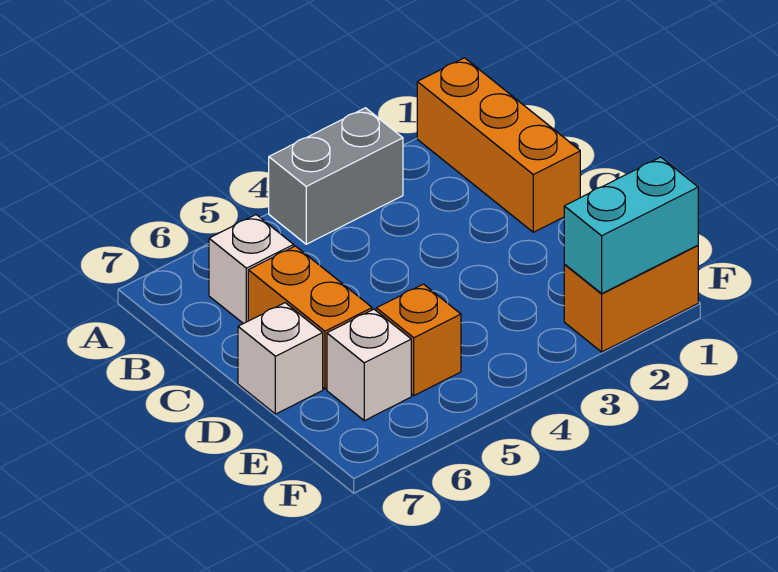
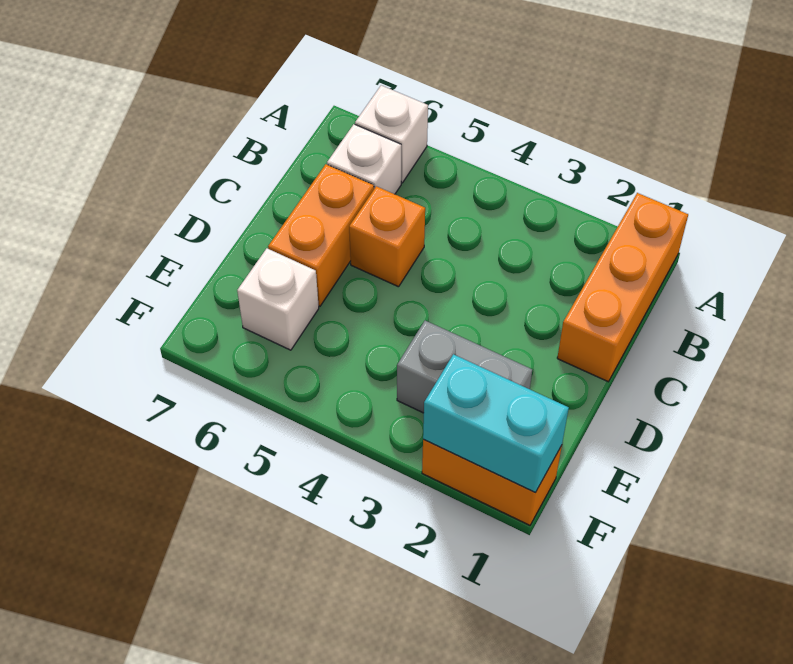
grey 1x2 brick [269,108,403,244] -> grey 1x2 brick moved to [397,321,532,413]
white 1x1 brick [238,303,323,414] -> white 1x1 brick moved to [355,85,428,183]
orange 1x1 brick [376,284,461,395] -> orange 1x1 brick moved to [349,186,425,287]

